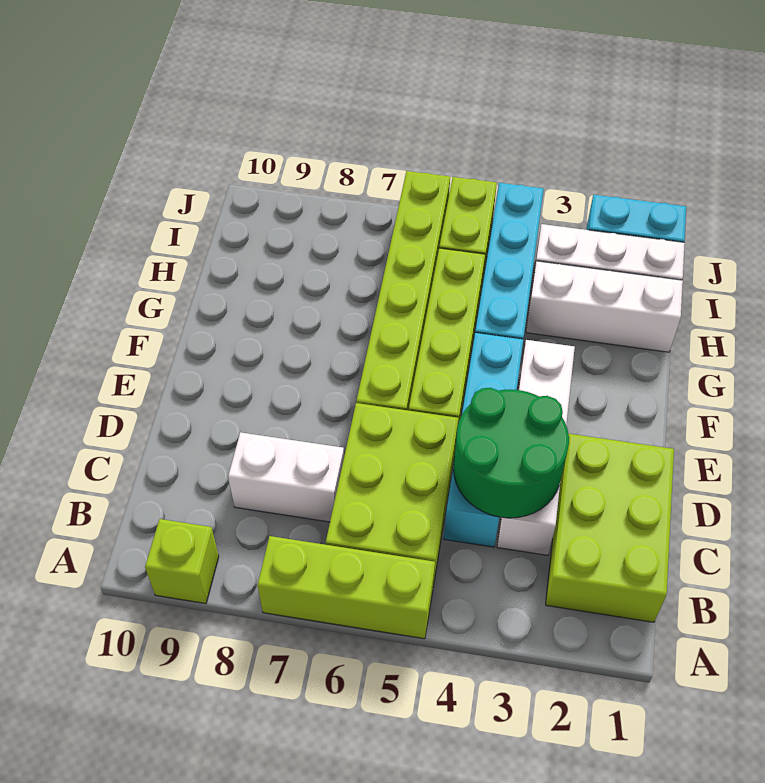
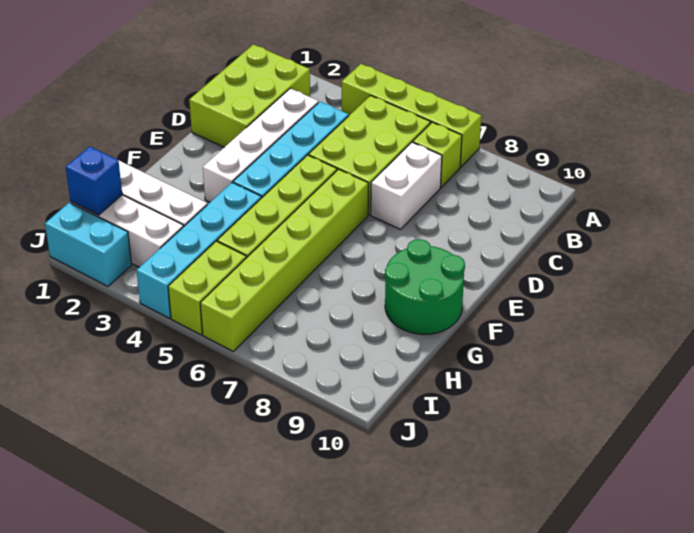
lime 1x3 brick [258,536,435,639] -> lime 1x4 brick [342,64,481,167]
lime 1x1 brick [145,519,219,603] -> lime 1x1 brick moved to [413,122,462,187]
green 2x2 round brick [454,388,569,518] -> green 2x2 round brick moved to [385,239,465,334]
white 1x2 brick [228,432,344,522] -> white 1x2 brick turned to [371,142,442,229]
none -> blue 1x1 brick [66,146,122,215]

